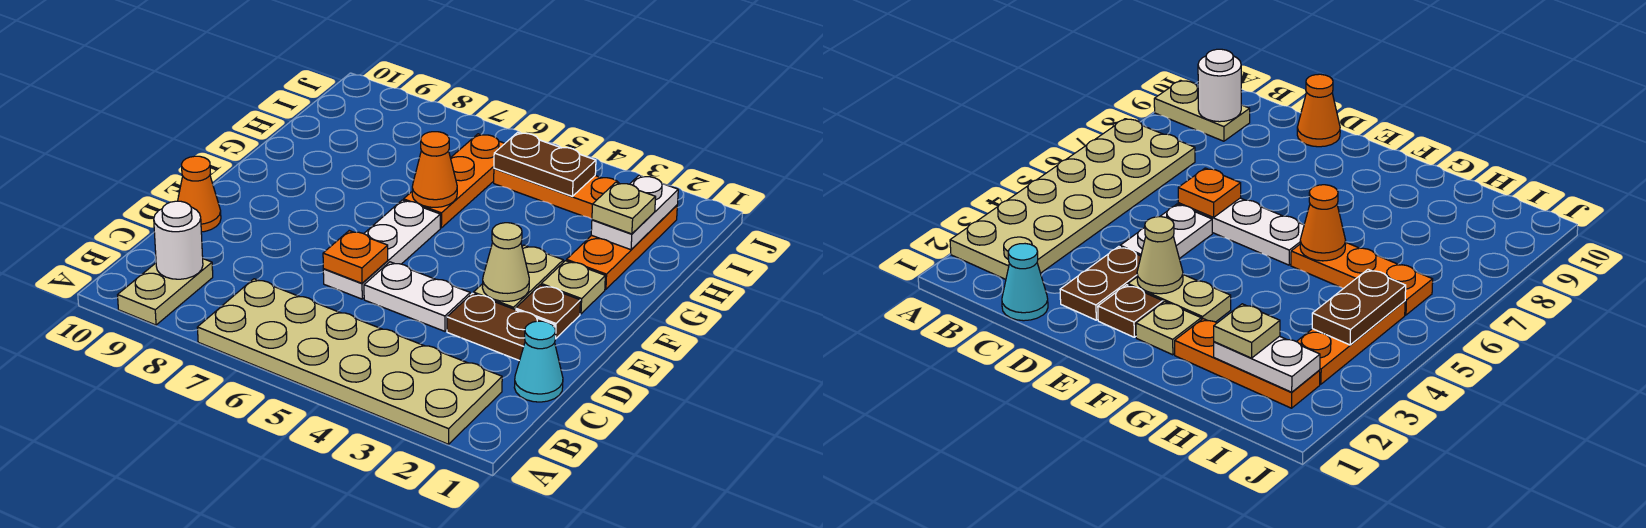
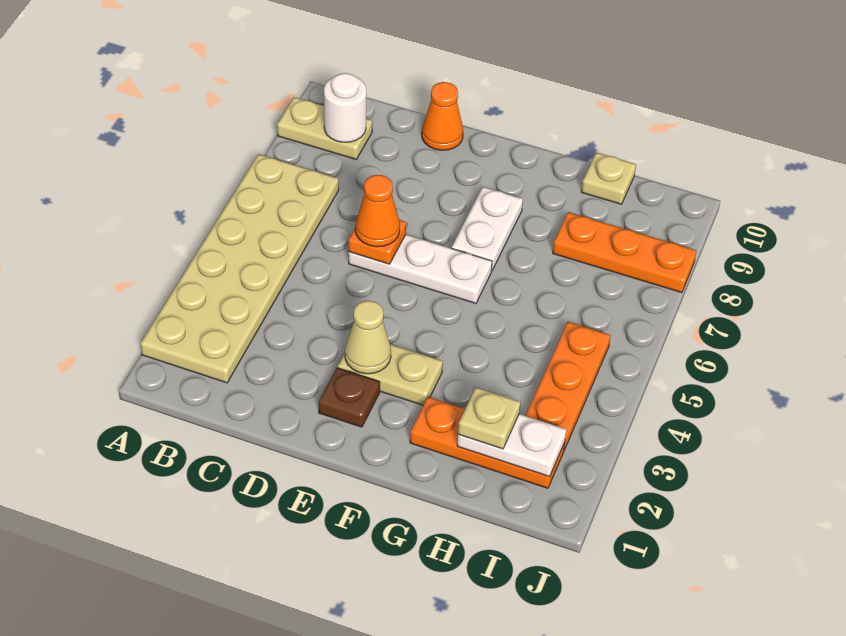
cyan 1x1 cone [514,321,563,402] -> none
brown 1x2 plate [447,293,555,361] -> none
white 1x2 plate [364,262,470,331] -> white 1x2 plate moved to [452,187,523,271]
tan 1x1 plate [541,261,605,314] -> tan 1x1 plate moved to [581,153,636,204]
orange 1x3 plate [404,134,505,228] -> orange 1x3 plate moved to [553,212,696,293]
orange 1x1 cone [412,132,457,207] -> orange 1x1 cone moved to [355,175,400,247]
brown 1x2 plate [494,132,596,196] -> none

